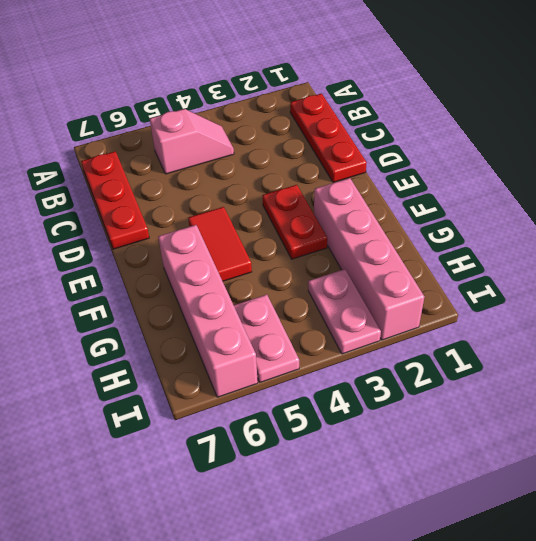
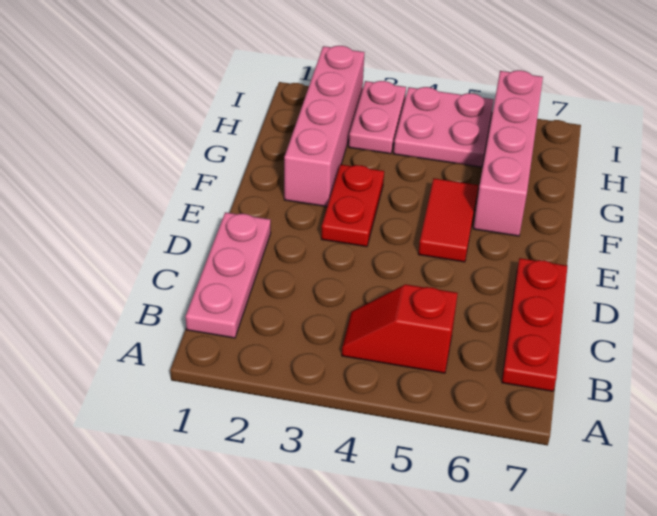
red 1x3 plate [290,94,367,182] -> pink 1x3 plate [185,212,271,338]
pink 1x2 slope [150,109,234,174] -> red 1x2 slope [342,284,458,373]
pink 1x2 plate [234,295,299,382] -> pink 2x2 plate [394,87,494,167]

